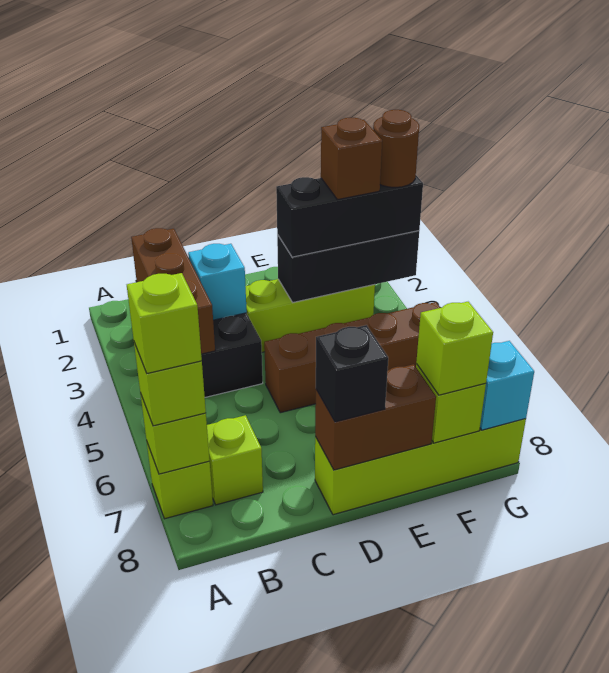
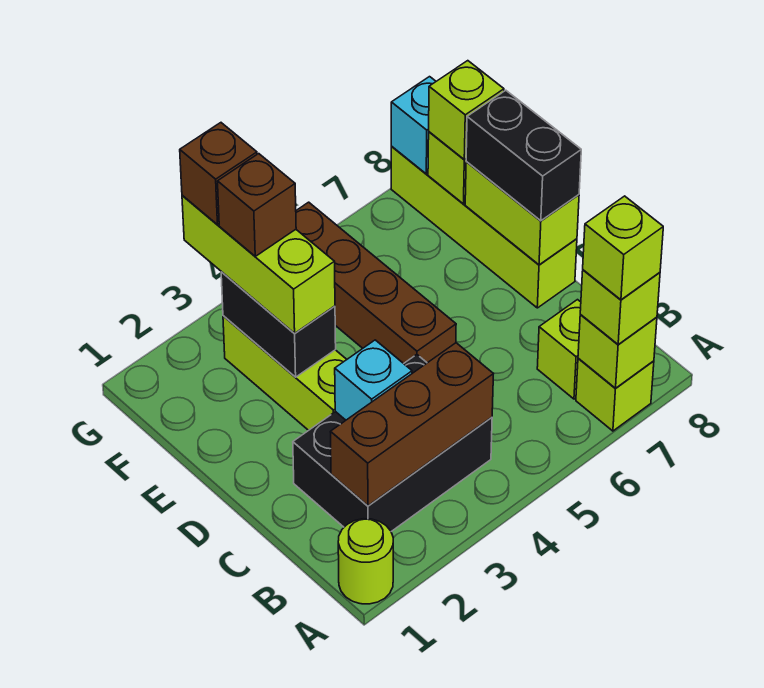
none -> lime 1x1 round brick [338,519,393,604]
brown 1x2 brick [315,364,436,470] -> lime 1x2 brick [465,162,579,265]
black 1x1 brick [316,325,388,422] -> black 1x2 brick [466,90,581,221]
black 1x3 brick [277,231,419,302] -> black 1x2 brick [221,272,336,377]
black 1x3 brick [276,176,423,257] -> lime 1x3 brick [182,195,335,333]
brown 1x1 round brick [373,110,419,188] -> brown 1x1 brick [180,123,257,225]

